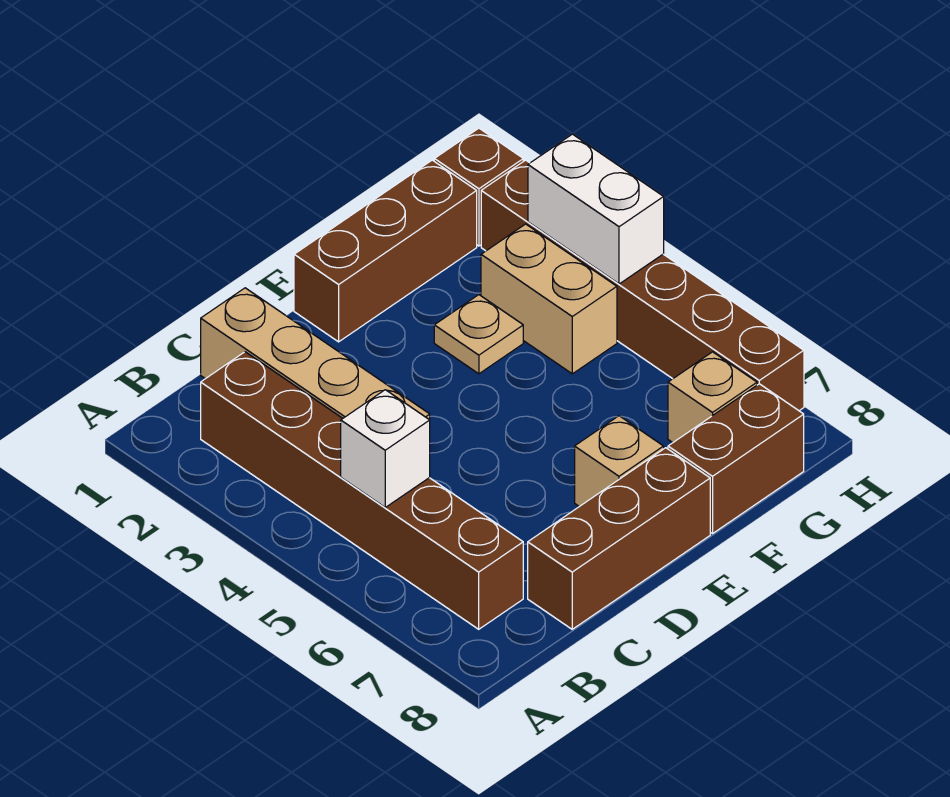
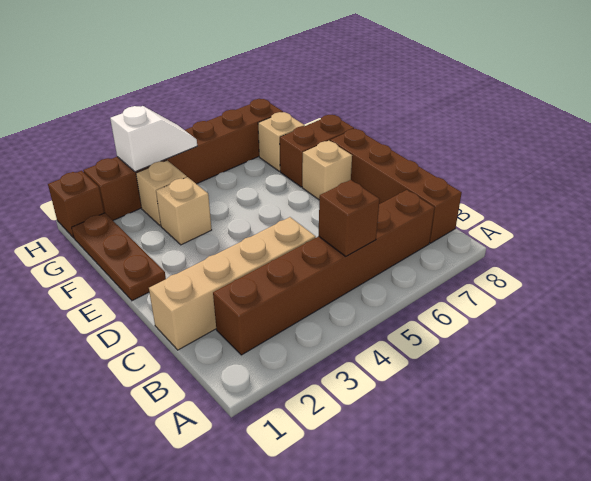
white 1x1 brick [341,390,430,507] -> brown 1x1 brick [319,180,380,256]
brown 1x3 brick [528,448,710,629] -> brown 1x4 brick [330,129,462,243]
brown 1x3 brick [294,160,477,342] -> brown 1x3 plate [72,213,166,301]
tan 1x1 plate [434,295,523,374] -> tan 1x1 brick [156,177,212,245]
brown 1x2 brick [668,384,804,534] -> brown 1x2 brick turned to [280,115,354,187]
tan 1x2 brick [481,224,617,374] -> tan 1x1 brick [136,160,187,226]
white 1x2 brick [528,134,664,284] -> white 1x2 slope [110,106,197,172]

